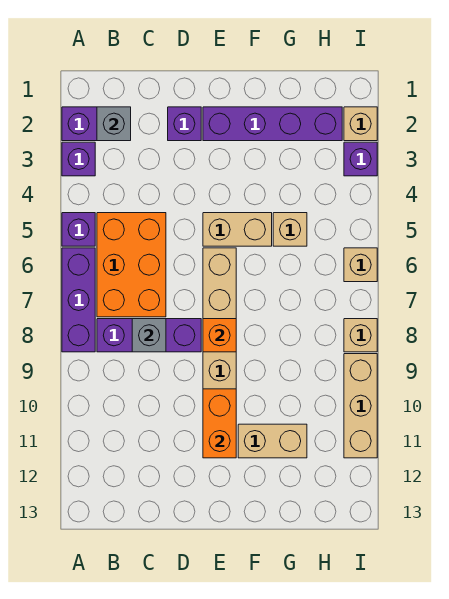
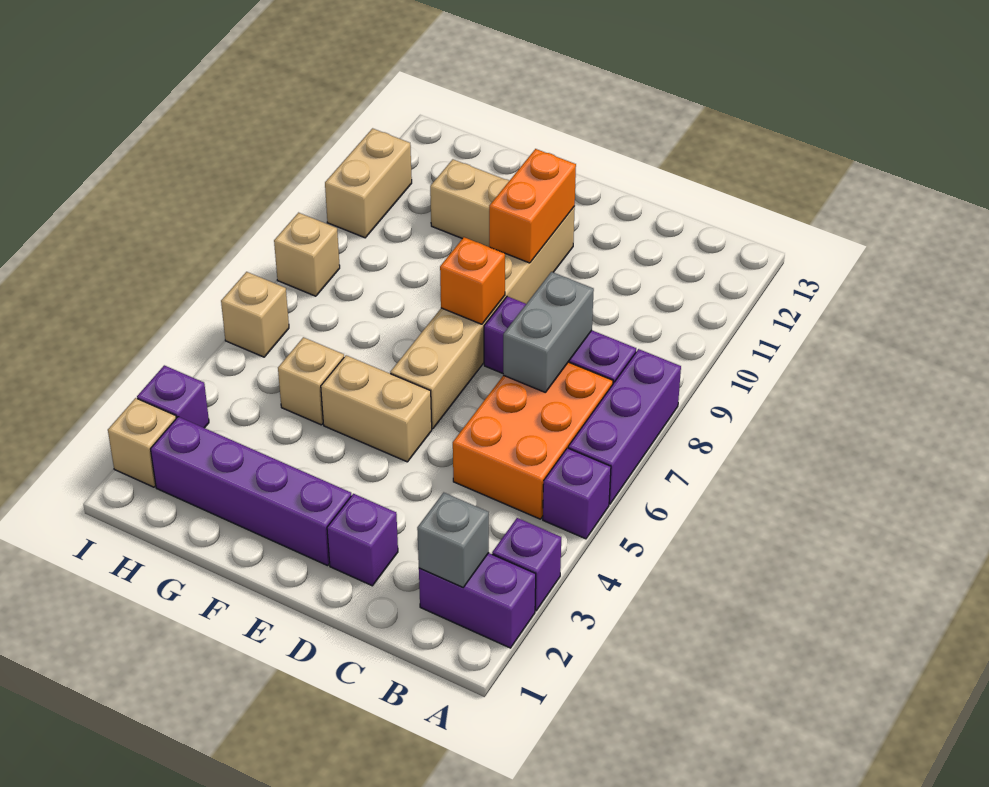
grey 1x1 brick [132,319,166,352] -> grey 1x2 brick [503,272,594,392]
tan 1x3 brick [344,354,377,458] -> tan 1x2 brick [325,128,412,238]

